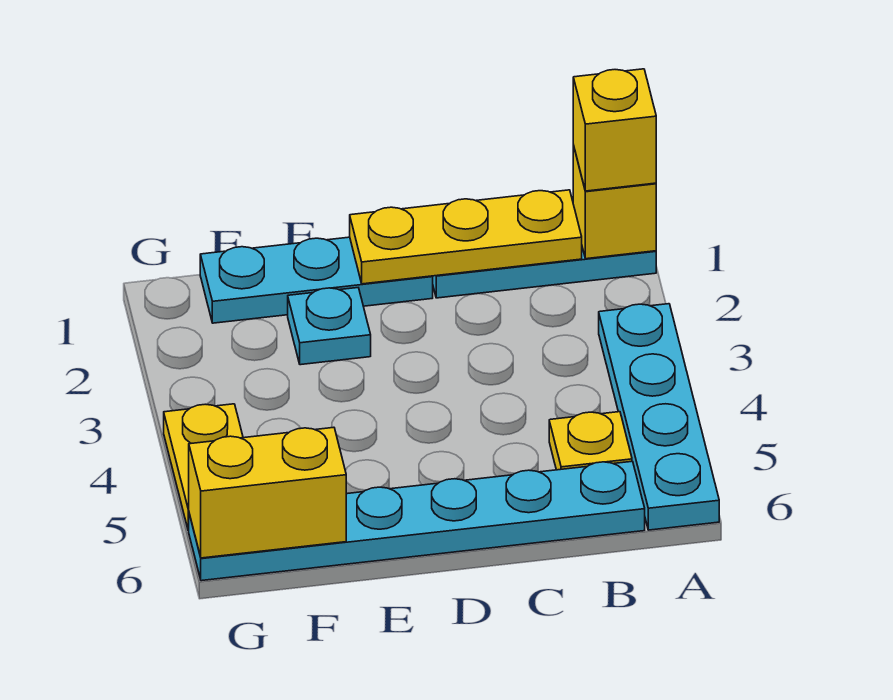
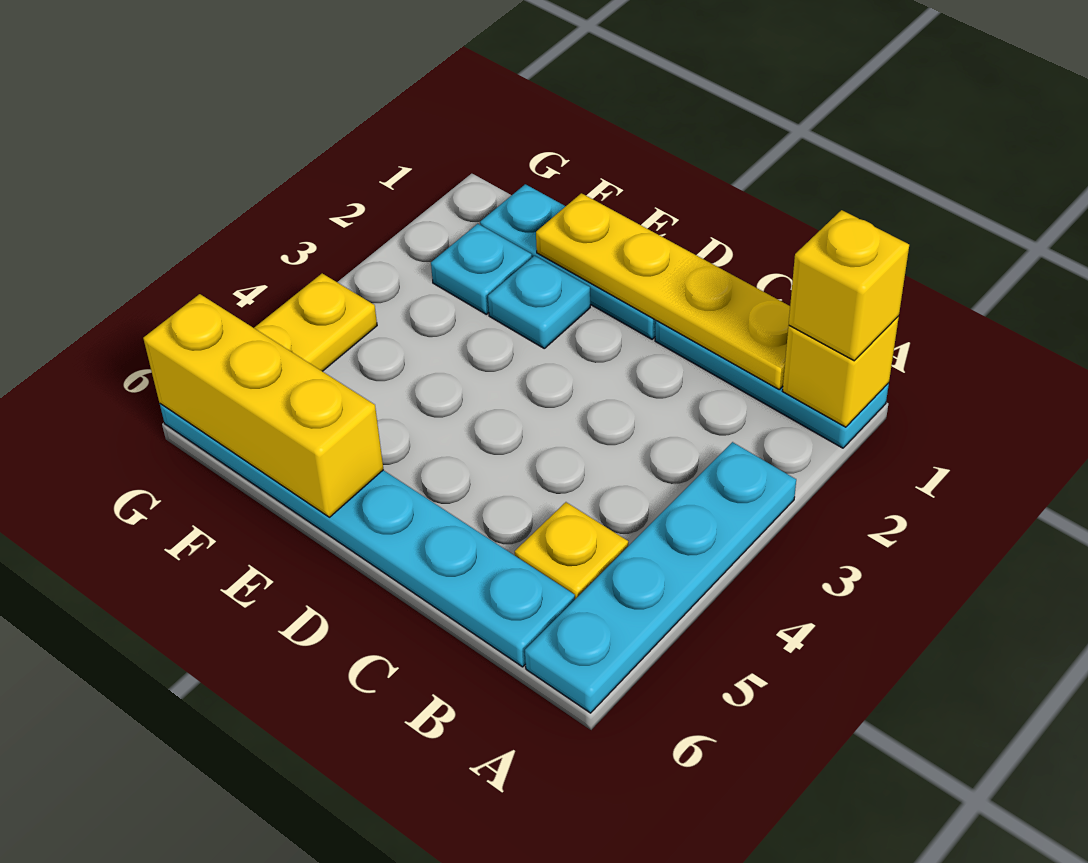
yellow 1x3 plate [350,190,582,284] -> yellow 1x4 plate [536,193,790,389]
none -> cyan 1x1 plate [431,224,532,314]
yellow 1x2 brick [189,427,346,558] -> yellow 1x3 brick [143,294,383,517]

